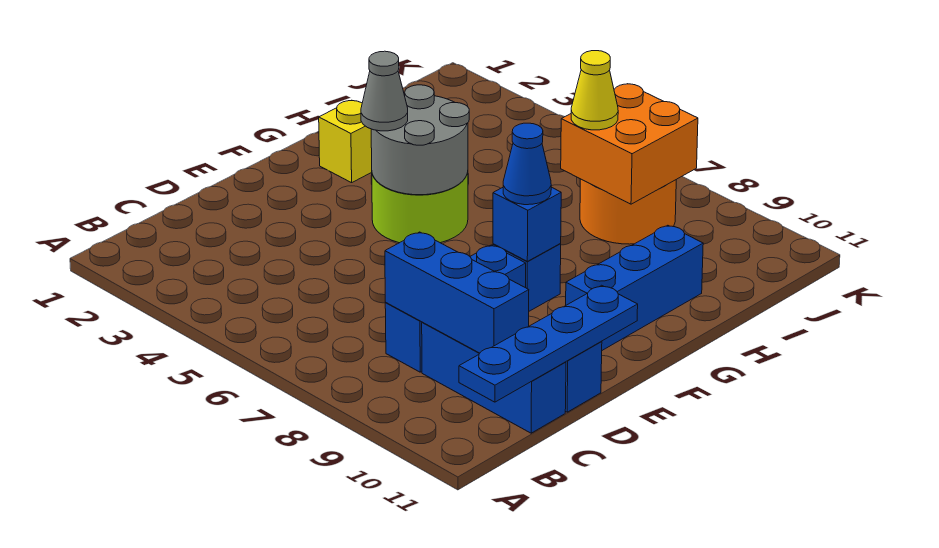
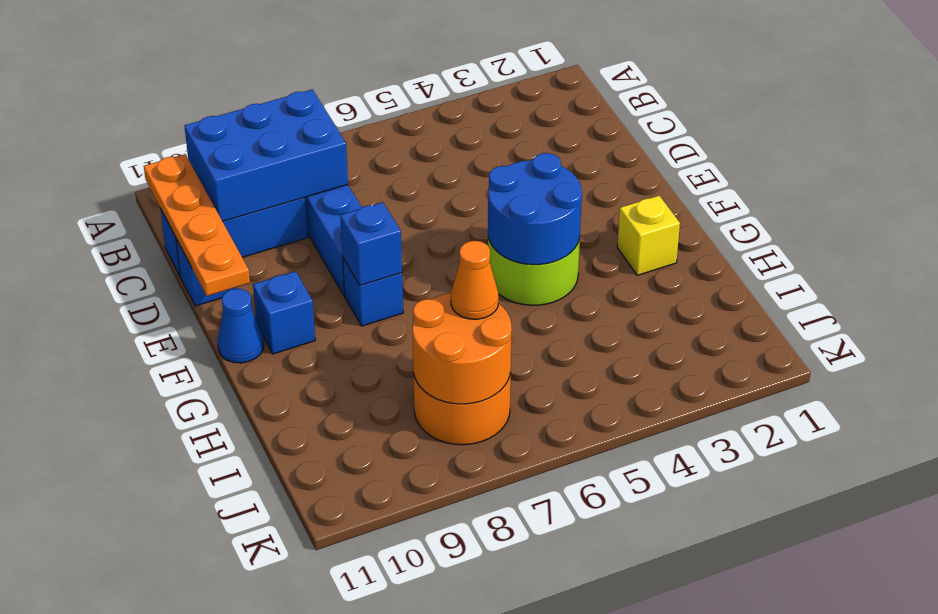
blue 1x4 plate [459,285,638,402] -> orange 1x4 plate [144,154,250,296]
blue 1x3 brick [385,232,529,353] -> blue 2x3 brick [185,89,348,221]
grey 2x2 round brick [371,85,469,195] -> blue 2x2 round brick [488,153,582,265]
grey 1x1 cone [361,51,408,131] -> none
blue 1x1 cone [503,123,551,205] -> blue 1x1 cone moved to [218,289,264,363]
blue 1x3 brick [566,225,703,350] -> blue 1x1 brick [253,271,315,354]
orange 2x2 brick [561,84,698,204] -> orange 2x2 round brick [412,293,512,404]
yellow 1x1 cone [571,51,618,130] -> orange 1x1 cone [451,241,499,319]

